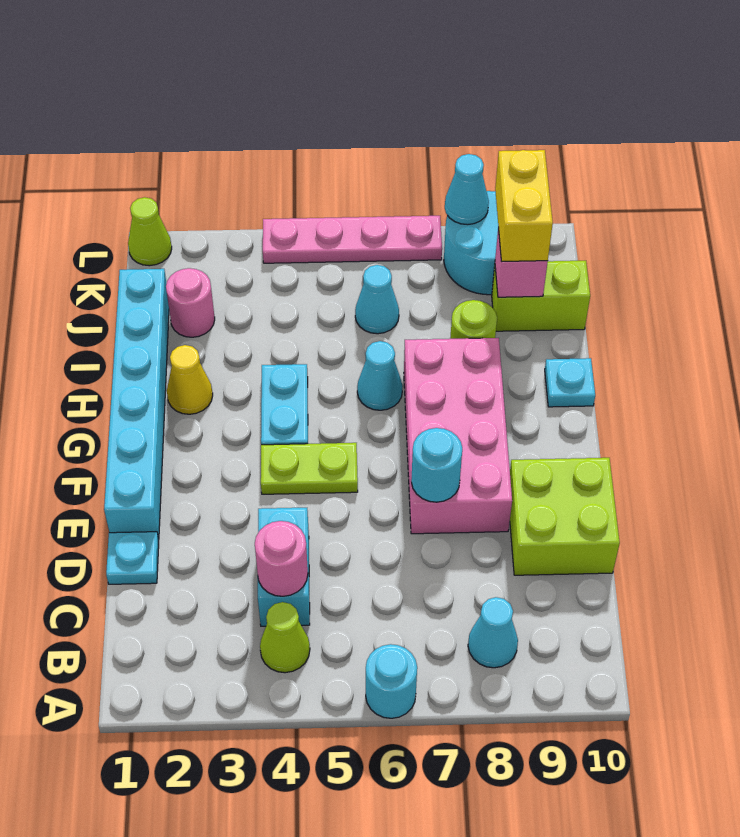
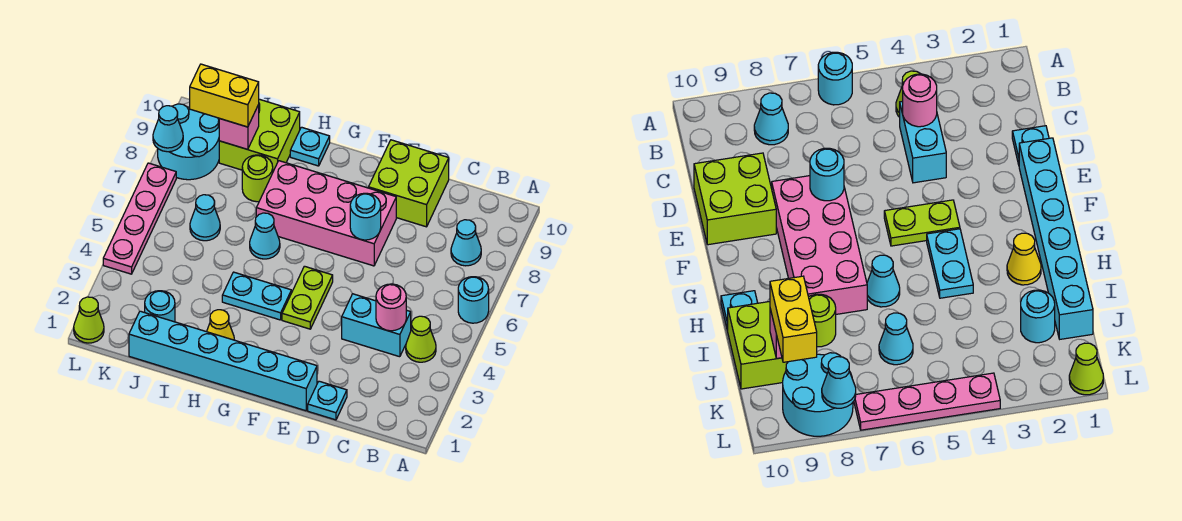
pink 1x1 round brick [166,268,215,337] -> cyan 1x1 round brick [145,291,175,322]
lime 1x2 brick [492,261,590,331] -> lime 2x2 brick [219,99,300,171]

